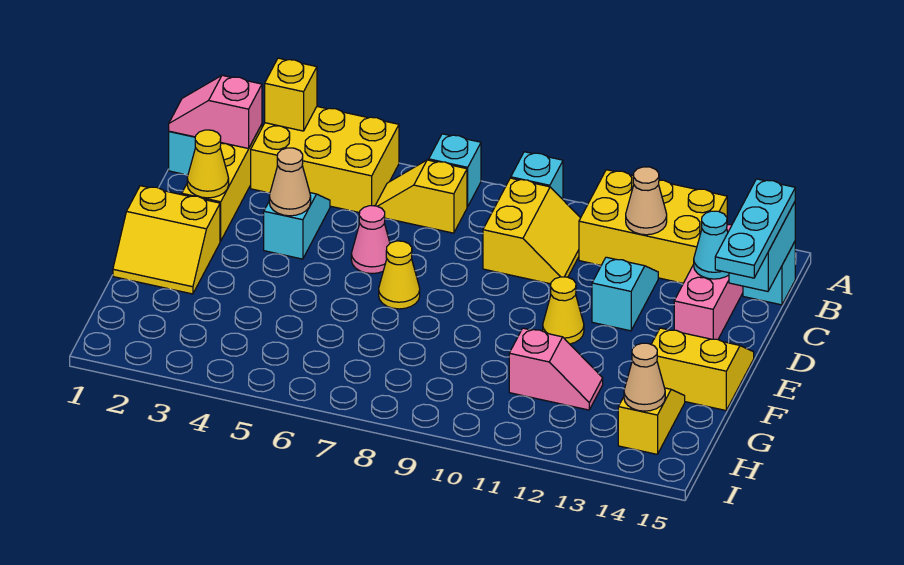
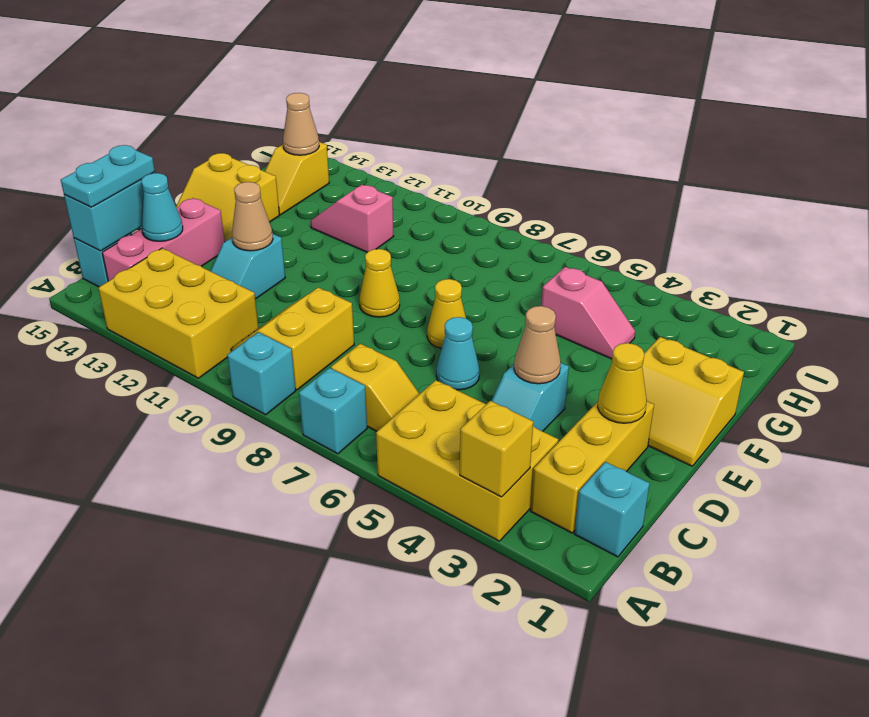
pink 1x2 slope [169,75,262,149] -> pink 1x2 slope moved to [542,267,635,359]
tan 1x1 cone [626,167,667,235] -> tan 1x1 cone moved to [232,182,273,251]
cyan 1x3 plate [715,179,795,278] -> cyan 1x2 plate [61,145,155,207]
pink 1x1 cone [351,206,390,274] -> cyan 1x1 cone [436,317,480,390]
yellow 2x2 slope [113,186,220,294] -> yellow 2x2 slope turned to [642,337,744,466]
yellow 1x1 cone [543,277,584,344] -> yellow 1x1 cone moved to [359,249,400,317]

